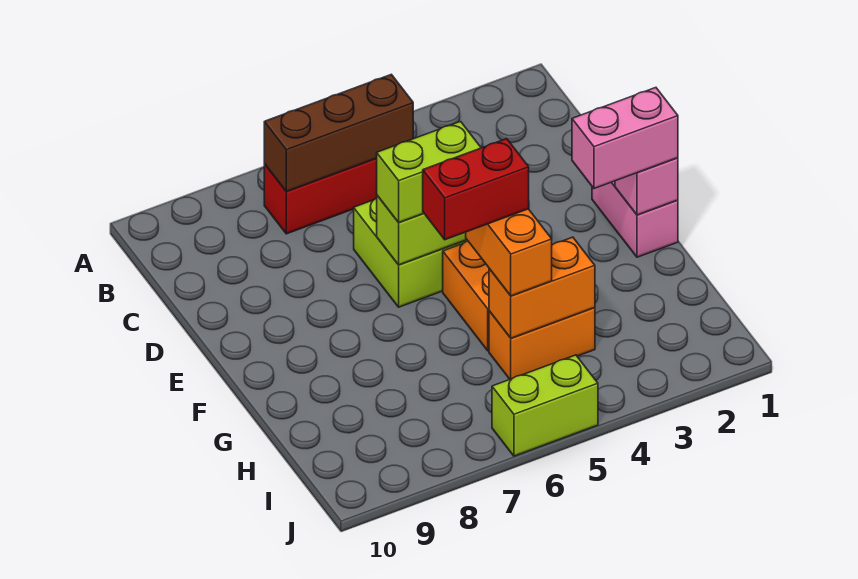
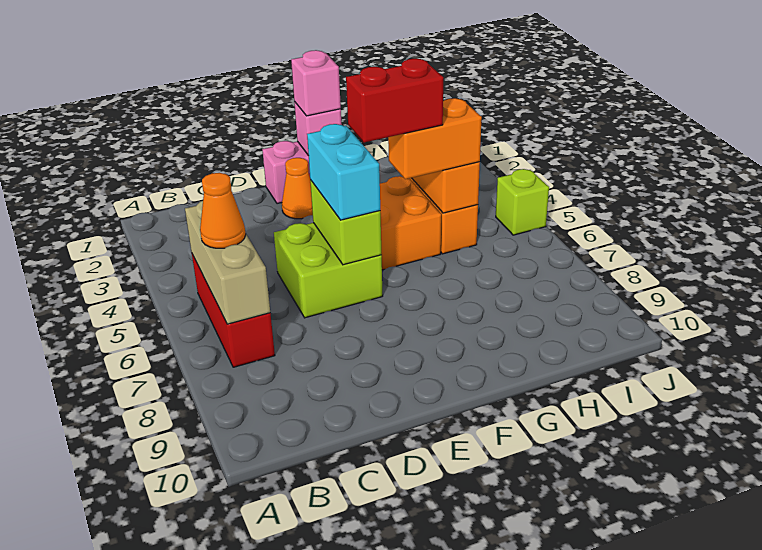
brown 1x3 brick [264,74,413,191] -> tan 1x3 brick [185,201,270,324]
none -> orange 1x1 cone [200,173,246,248]
none -> orange 1x1 cone [282,158,313,219]
lime 1x2 brick [376,122,481,223] -> cyan 1x2 brick [307,124,380,220]
pink 1x2 brick [572,88,678,189] -> pink 1x1 brick [291,50,341,116]
red 1x2 brick [423,139,529,240] -> red 1x2 brick turned to [346,59,443,142]
lime 1x2 brick [492,355,598,456] -> lime 1x1 brick [496,169,549,235]

